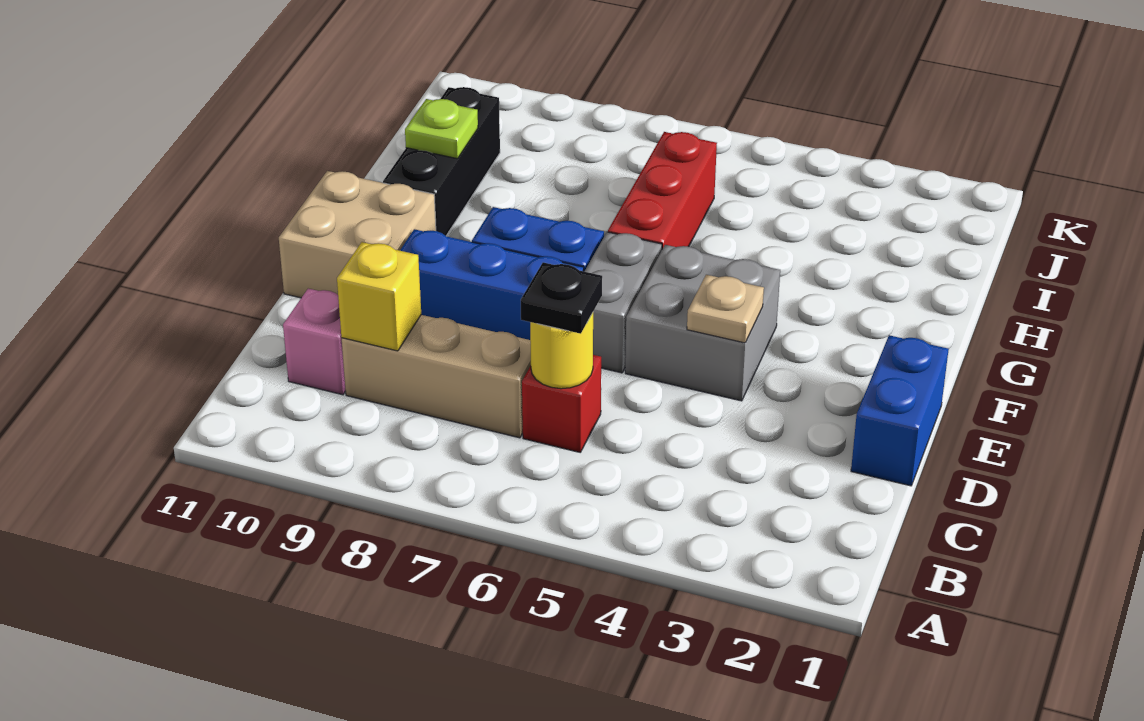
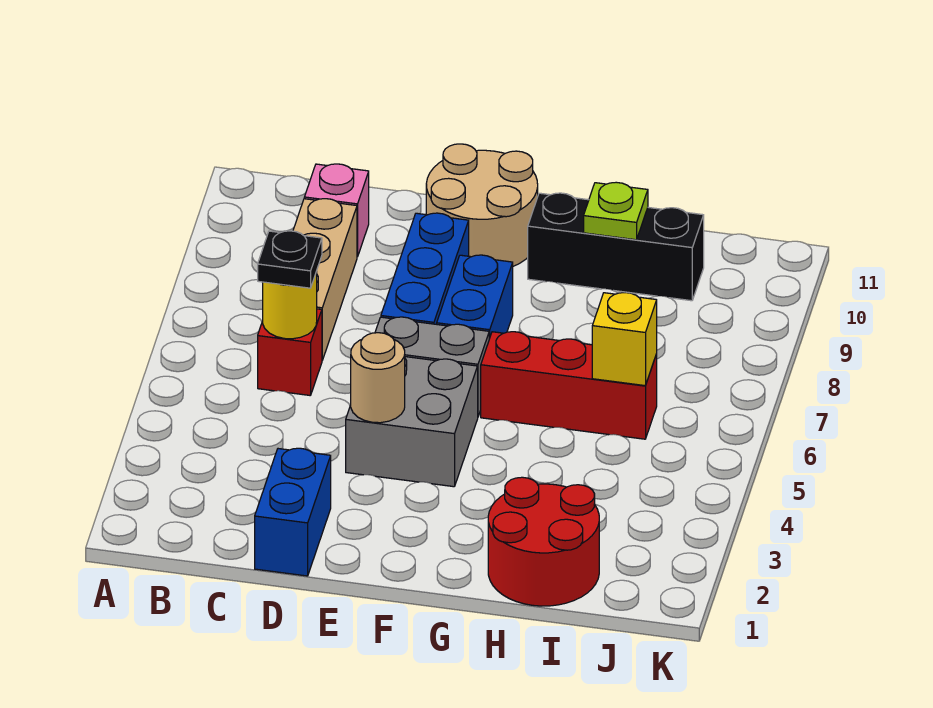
yellow 1x1 brick [337,242,421,351] -> yellow 1x1 brick moved to [592,293,657,386]
blue 1x2 brick [851,335,949,486] -> blue 1x2 brick turned to [255,448,331,576]
tan 1x1 plate [687,275,764,343] -> tan 1x1 round brick [351,333,405,423]
tan 2x2 brick [279,171,436,298] -> tan 2x2 round brick [426,144,538,266]
none -> red 2x2 round brick [488,477,599,606]

